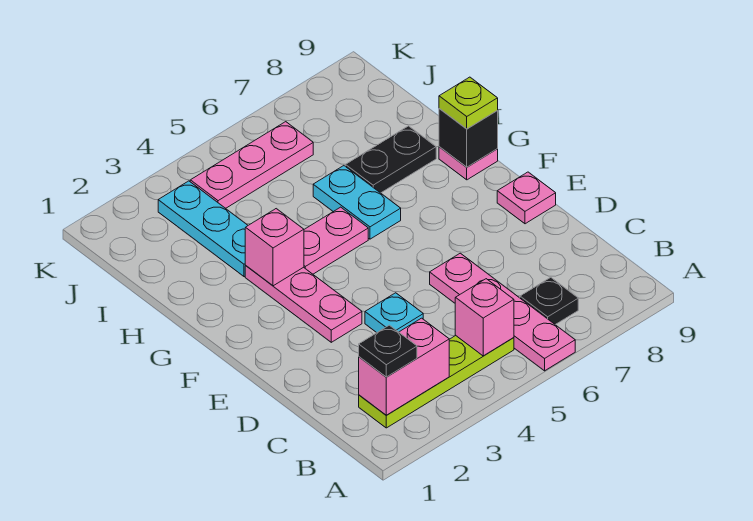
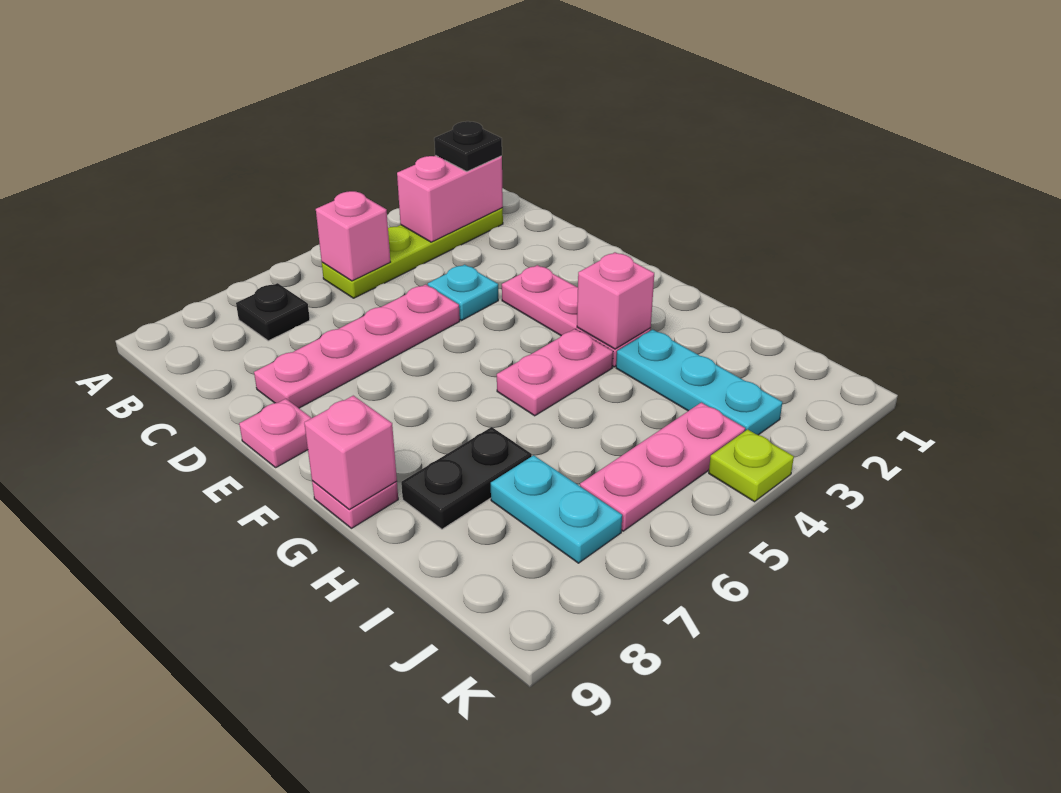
pink 1x4 plate [430,253,575,371] -> pink 1x4 plate turned to [254,284,460,408]
cyan 1x2 plate [313,166,401,239] -> cyan 1x2 plate moved to [491,455,622,563]
black 1x1 brick [439,109,498,167] -> pink 1x1 brick [304,396,397,510]
lime 1x1 plate [439,77,498,129] -> lime 1x1 plate moved to [709,429,794,502]

